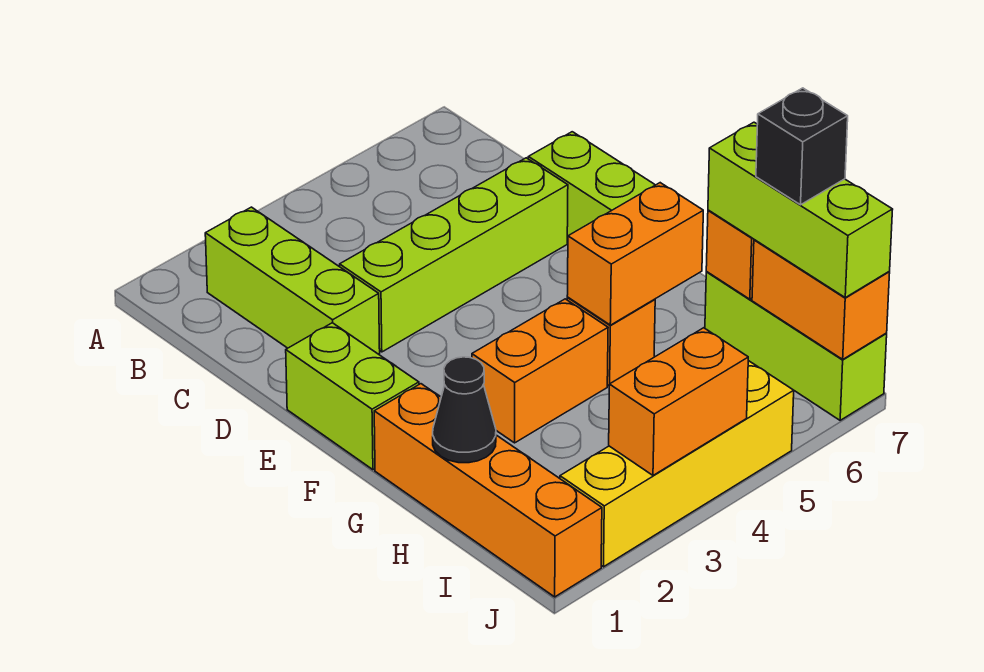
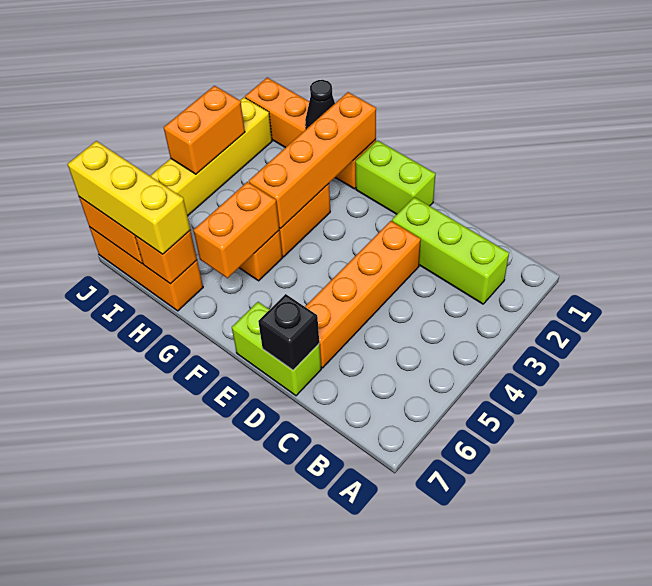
lime 1x4 brick [340,158,568,352] -> orange 1x4 brick [305,221,421,368]
none -> orange 1x4 brick [249,92,376,229]
lime 1x3 brick [705,272,887,420] -> orange 1x3 brick [89,227,203,311]
lime 1x3 brick [708,122,893,298] -> yellow 1x3 brick [68,141,190,254]
black 1x1 brick [756,88,848,205] -> black 1x1 brick moved to [258,294,319,370]

